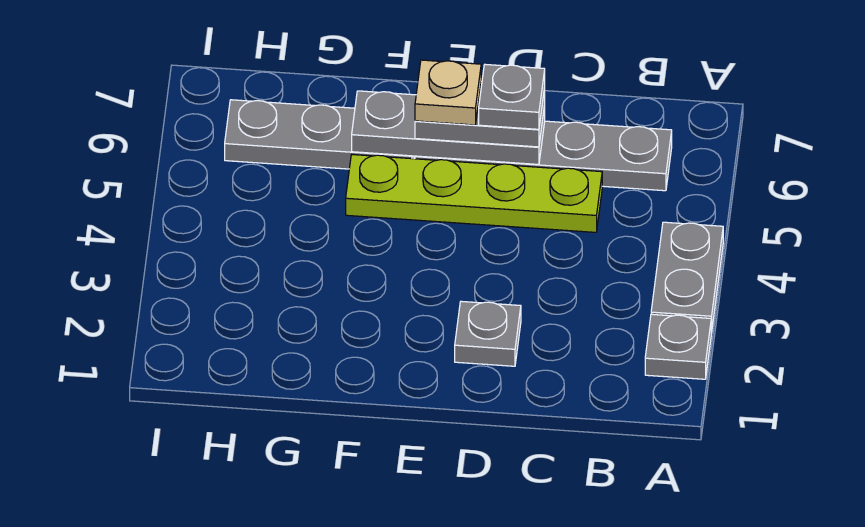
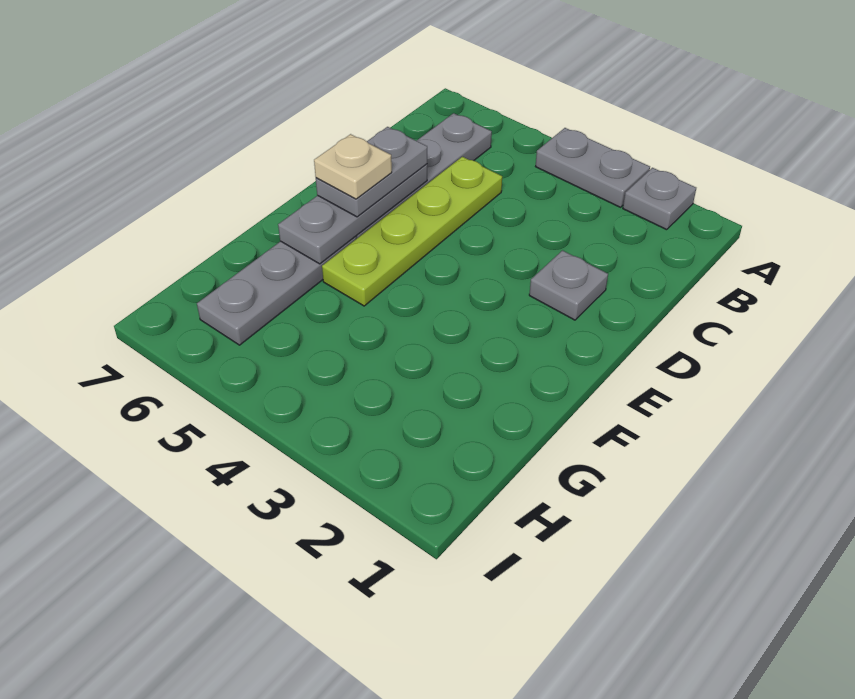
grey 1x1 plate [479,64,545,129] -> none

